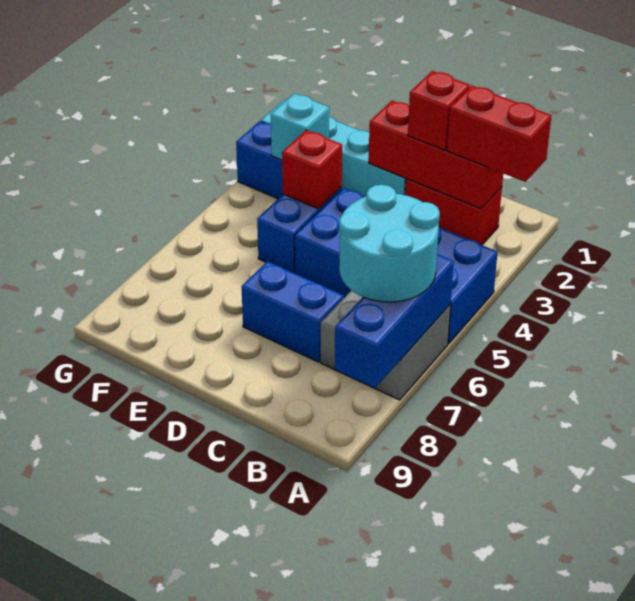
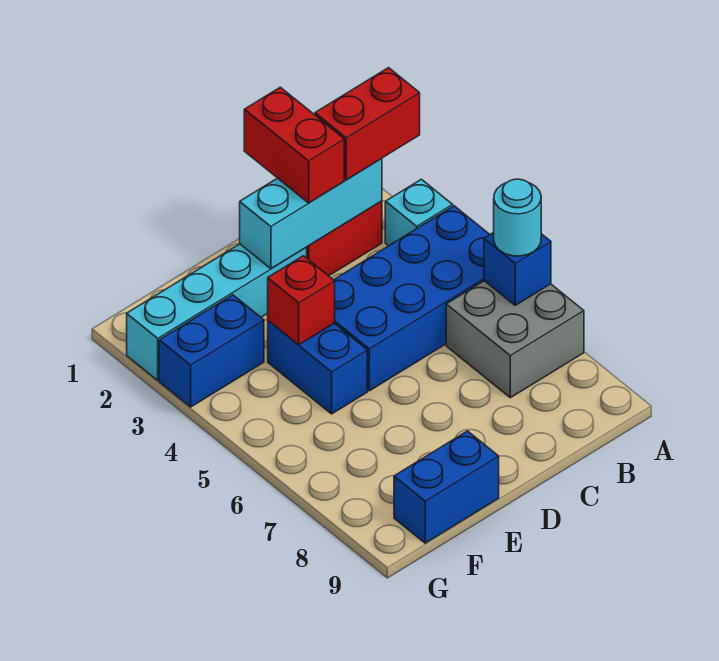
blue 1x3 brick [335,254,454,388] -> blue 1x1 brick [484,232,551,305]
cyan 2x2 round brick [339,184,440,302] -> cyan 1x1 round brick [494,179,541,256]
red 1x3 brick [369,101,503,209] -> cyan 1x3 brick [240,159,382,269]
red 1x1 brick [408,71,470,150] -> red 1x2 brick [244,87,344,203]
blue 1x2 brick [241,261,344,362] -> blue 1x2 brick moved to [394,431,499,543]
cyan 1x1 brick [271,93,329,160] -> cyan 1x1 brick moved to [385,179,453,246]

